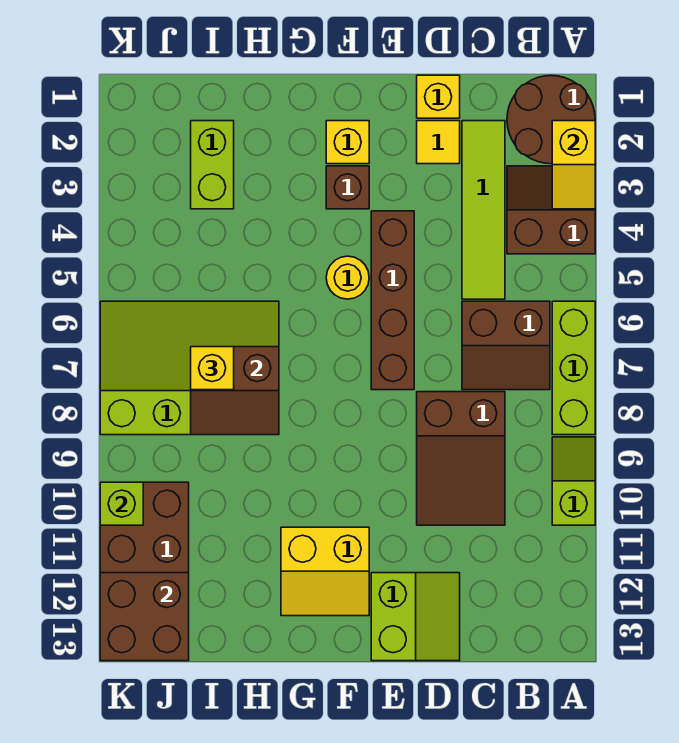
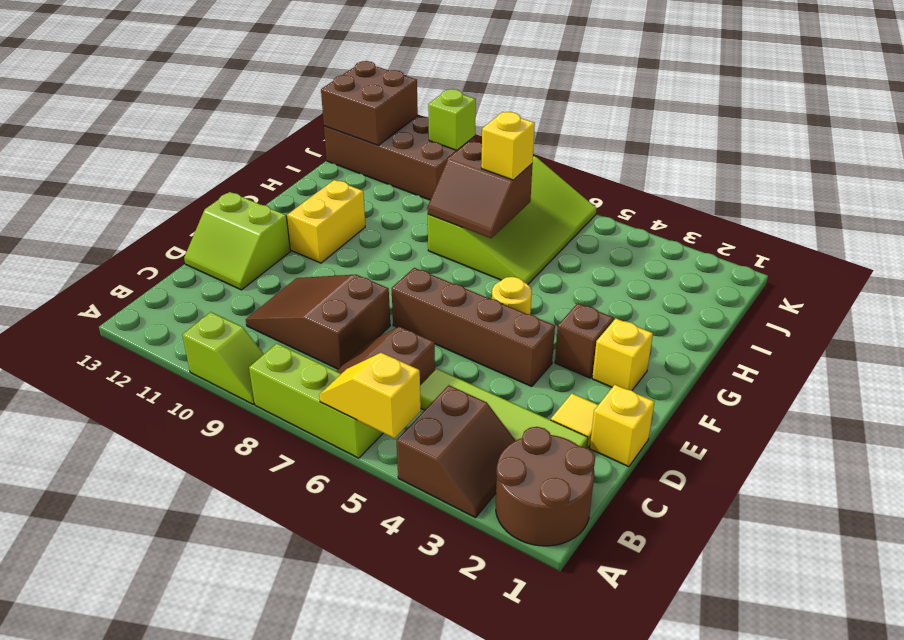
yellow 1x2 slope [552,121,595,209] -> yellow 1x2 slope moved to [319,353,421,438]
brown 2x2 slope [191,347,279,435] -> brown 2x2 slope turned to [427,141,532,238]
lime 1x2 brick [191,121,234,209] -> none

